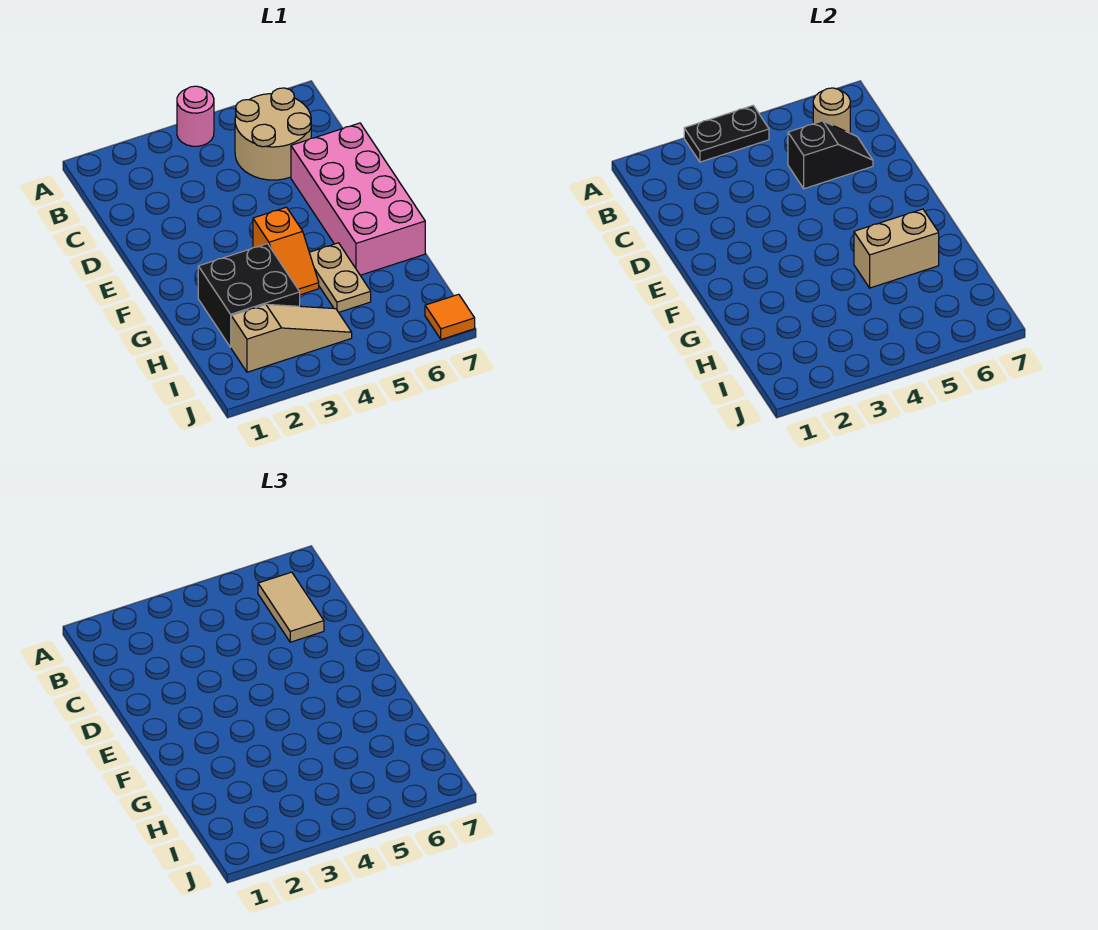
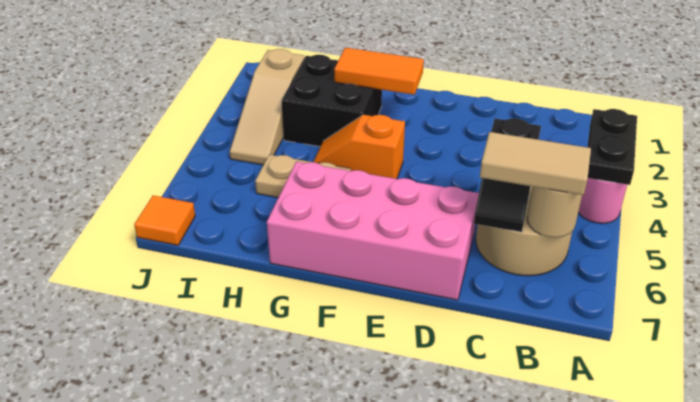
none -> orange 1x2 tile [334,48,424,95]
tan 1x2 brick [854,209,939,288] -> none

